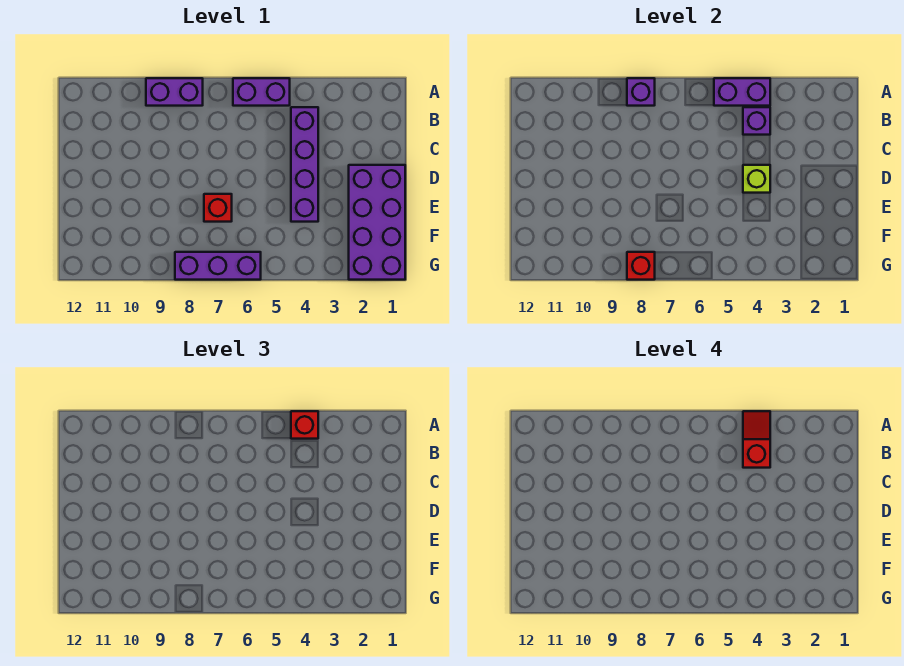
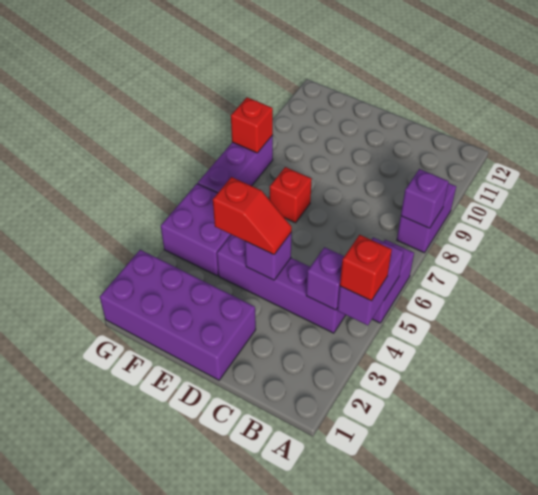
red 1x2 slope [743,411,770,468] -> red 1x2 slope moved to [213,177,292,255]
lime 1x1 brick [743,165,770,193] -> purple 1x1 brick [245,232,292,280]
none -> purple 2x2 brick [161,184,231,276]

